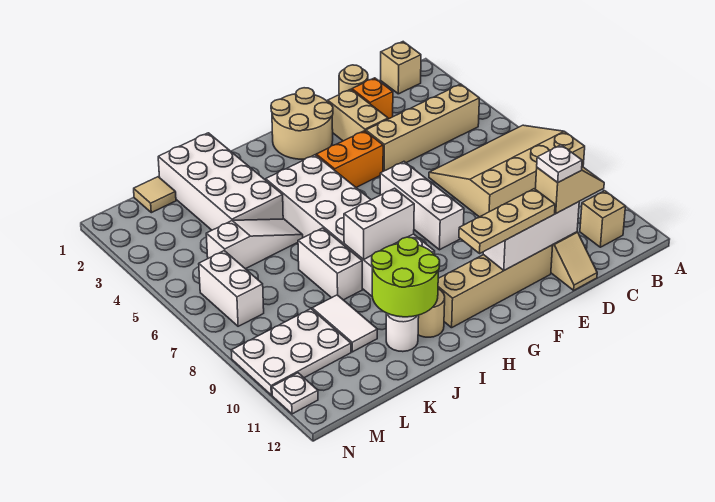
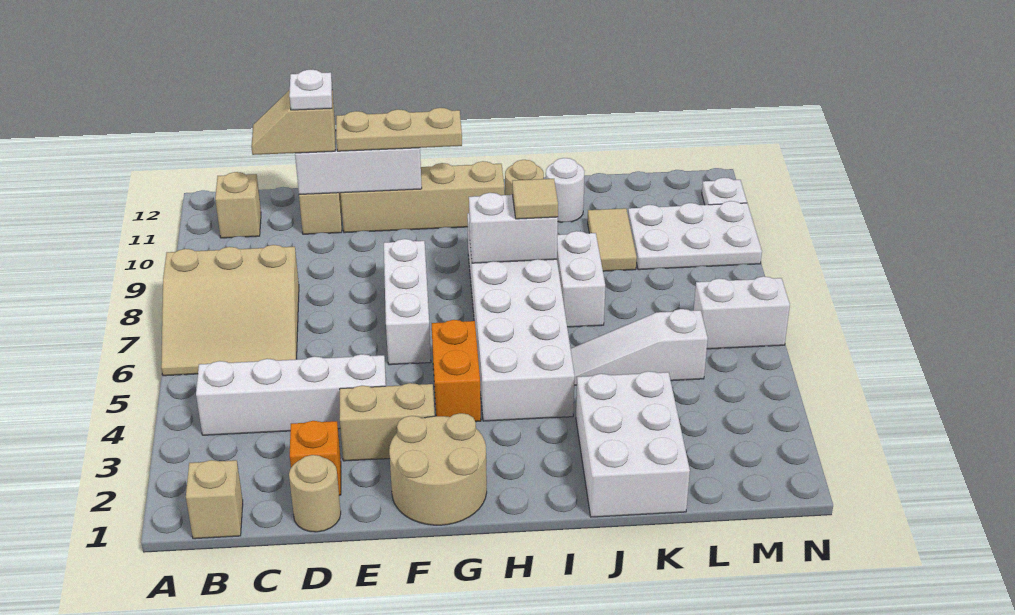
tan 3x4 slope [429,125,585,217] -> tan 3x3 slope [161,245,299,376]
tan 1x4 brick [366,84,479,171] -> white 1x4 brick [196,354,386,435]
tan 1x2 brick [328,89,388,141] -> tan 1x2 brick turned to [340,383,435,461]
orange 1x2 brick [316,131,383,187] -> orange 1x2 brick turned to [432,320,481,422]
lime 2x2 round brick [372,237,440,317] -> none
white 2x4 brick [158,133,283,230] -> white 2x3 brick [576,371,690,517]
white 1x2 tile [312,295,377,352] -> tan 1x2 tile [588,208,637,271]
tan 1x1 tile [134,177,176,213] -> tan 1x1 tile moved to [512,179,558,219]
white 1x2 brick [199,251,264,326] -> white 1x2 brick turned to [694,276,790,349]

